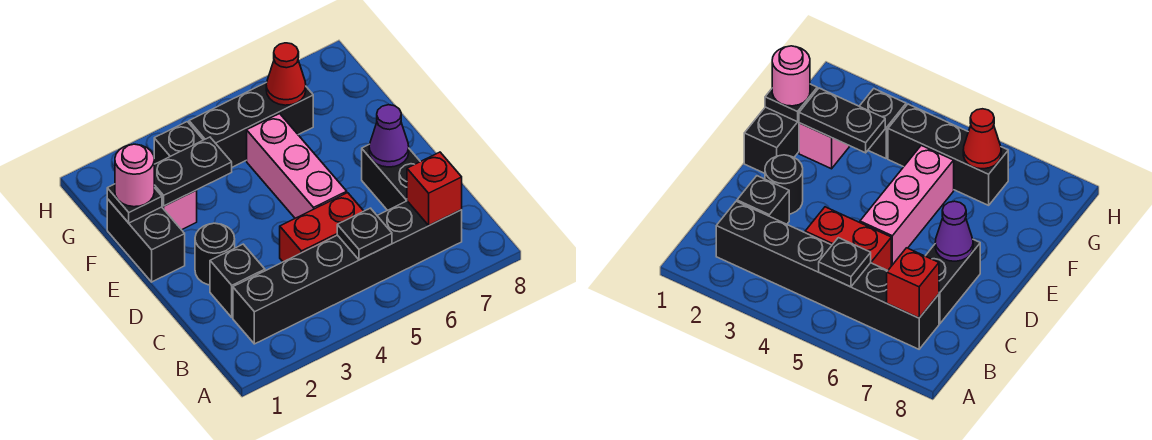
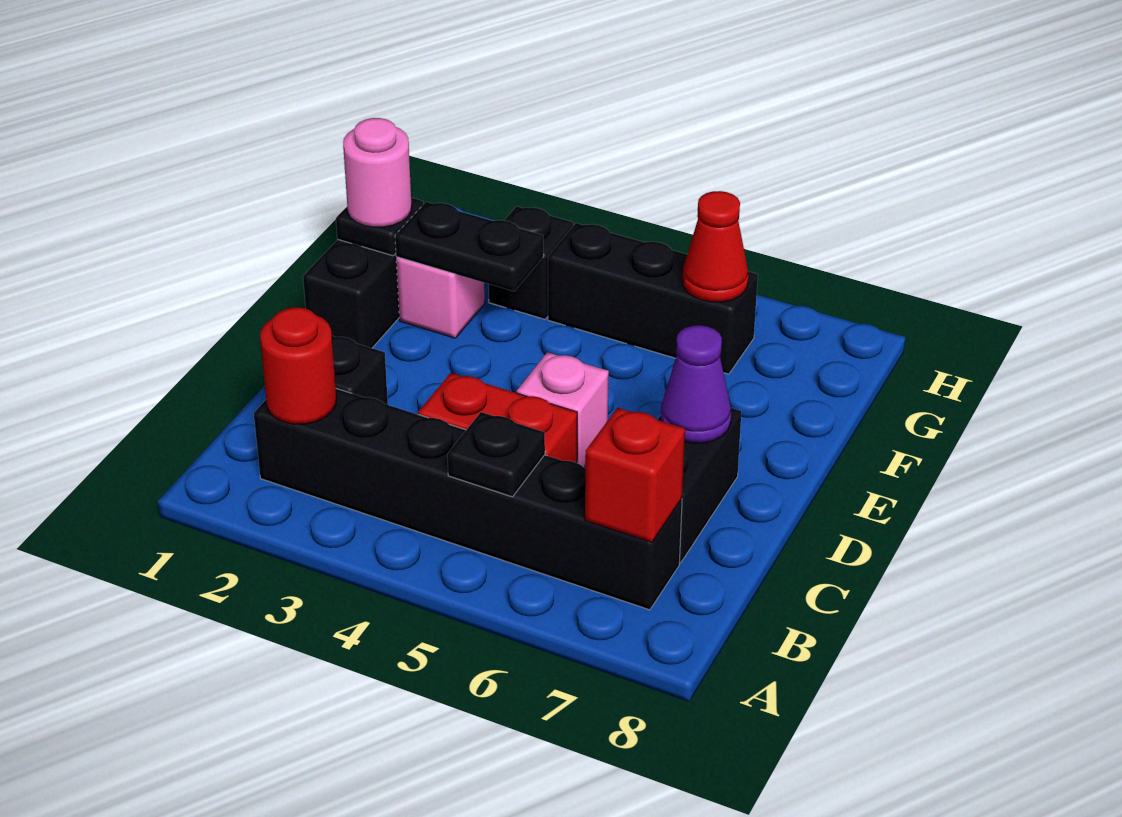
none -> red 1x1 round brick [260,307,336,424]
black 1x1 round brick [195,223,235,285] -> none
pink 1x3 brick [247,114,347,218] -> pink 1x1 brick [517,352,609,468]

